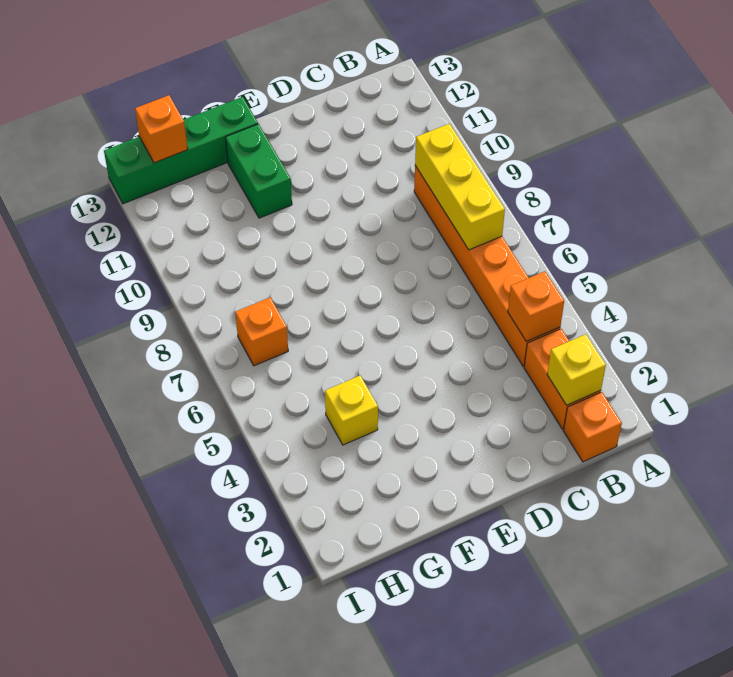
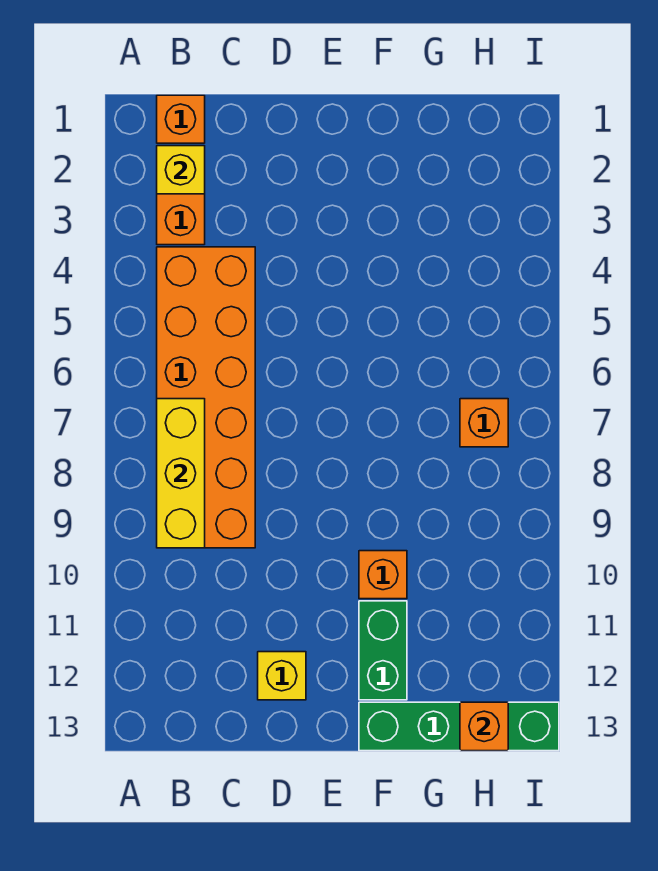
orange 1x6 brick [414,166,560,366] -> orange 2x6 brick [157,247,255,548]
orange 1x1 brick [508,271,564,341] -> orange 1x1 brick moved to [359,551,407,599]
yellow 1x1 brick [325,376,378,445] -> yellow 1x1 brick moved to [258,652,306,700]

